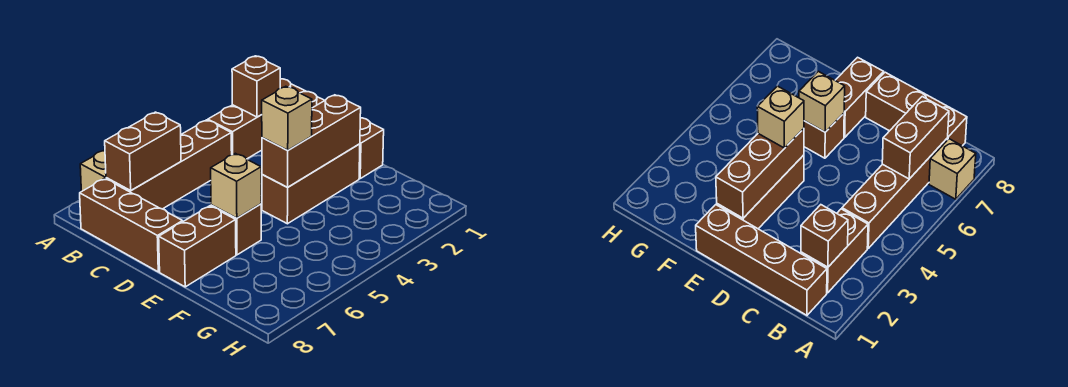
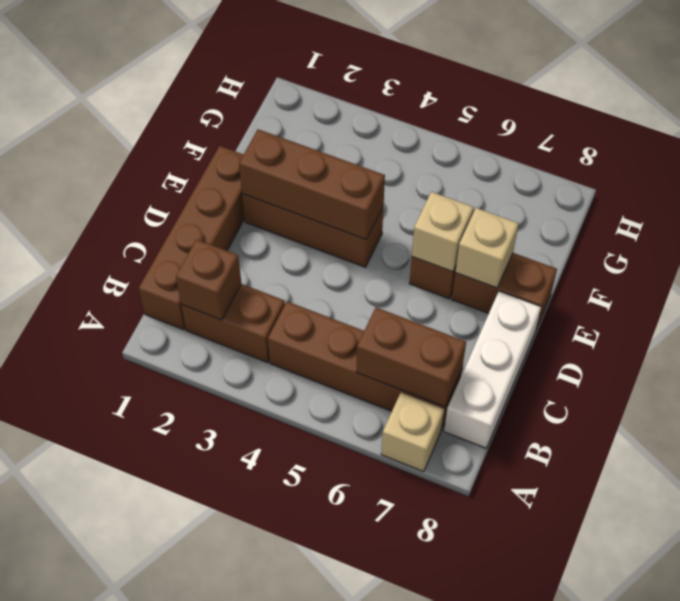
brown 1x3 brick [80,179,183,272] -> white 1x3 brick [444,291,541,448]
tan 1x1 brick [262,86,312,150] -> tan 1x1 brick moved to [455,208,519,288]

